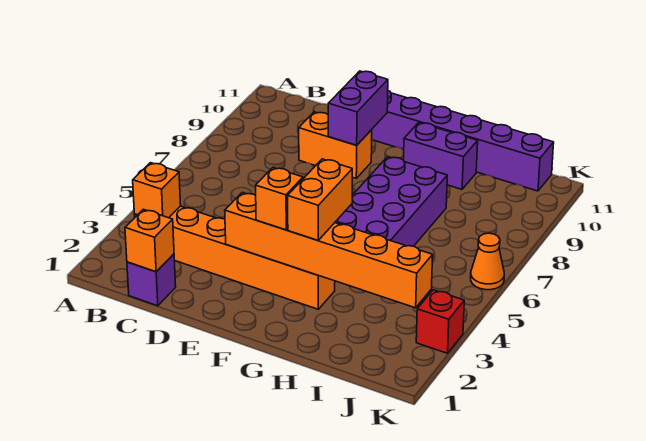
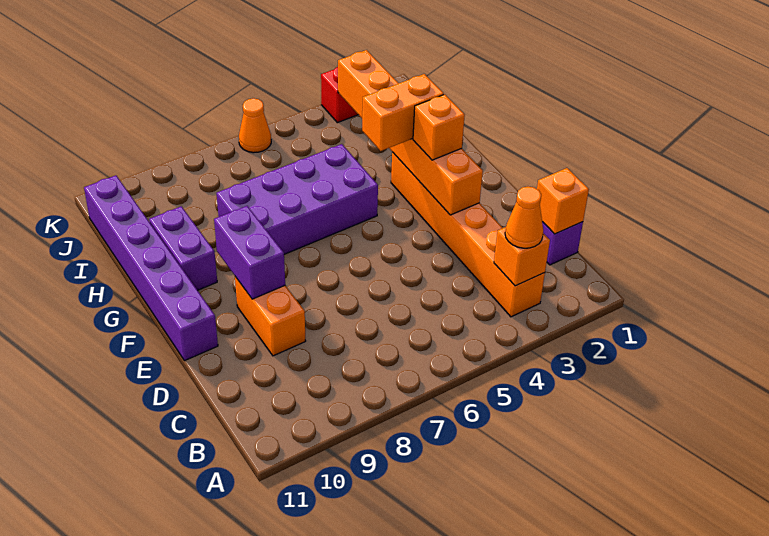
none -> orange 1x1 cone [505,187,543,248]
purple 1x2 brick [328,71,388,145] -> purple 1x2 brick turned to [214,206,285,299]

